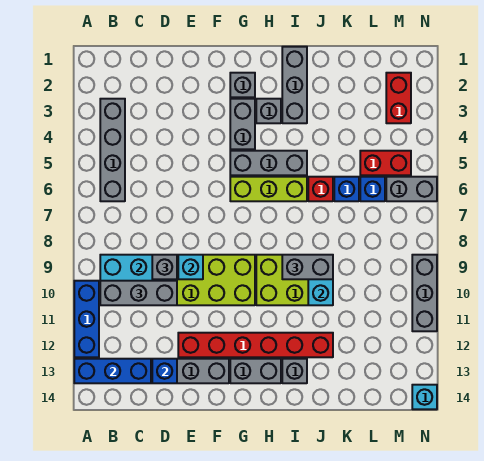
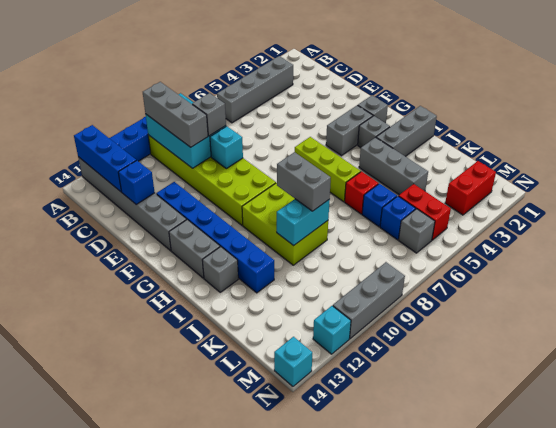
red 1x6 brick [178,333,333,357] -> blue 1x6 brick [156,182,274,293]
grey 1x3 brick [230,151,307,175] -> grey 1x3 brick moved to [359,137,428,195]
grey 1x2 brick [386,177,437,201] -> grey 1x1 brick [399,209,435,253]
none -> cyan 1x1 brick [313,306,351,354]

